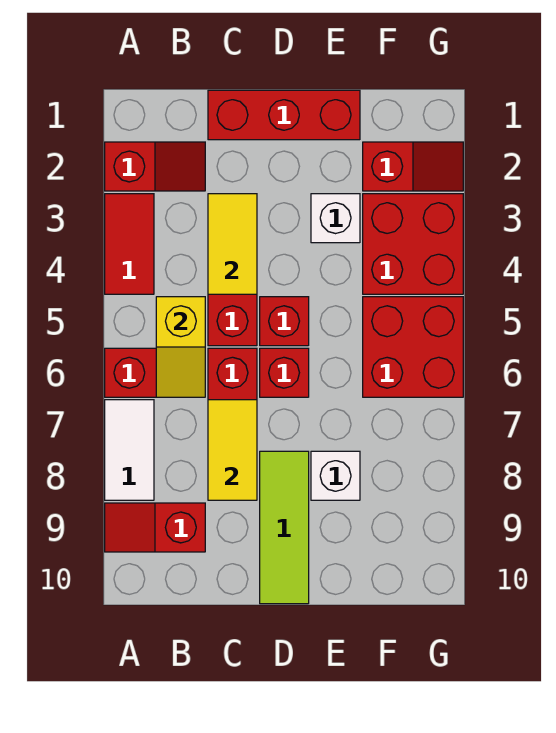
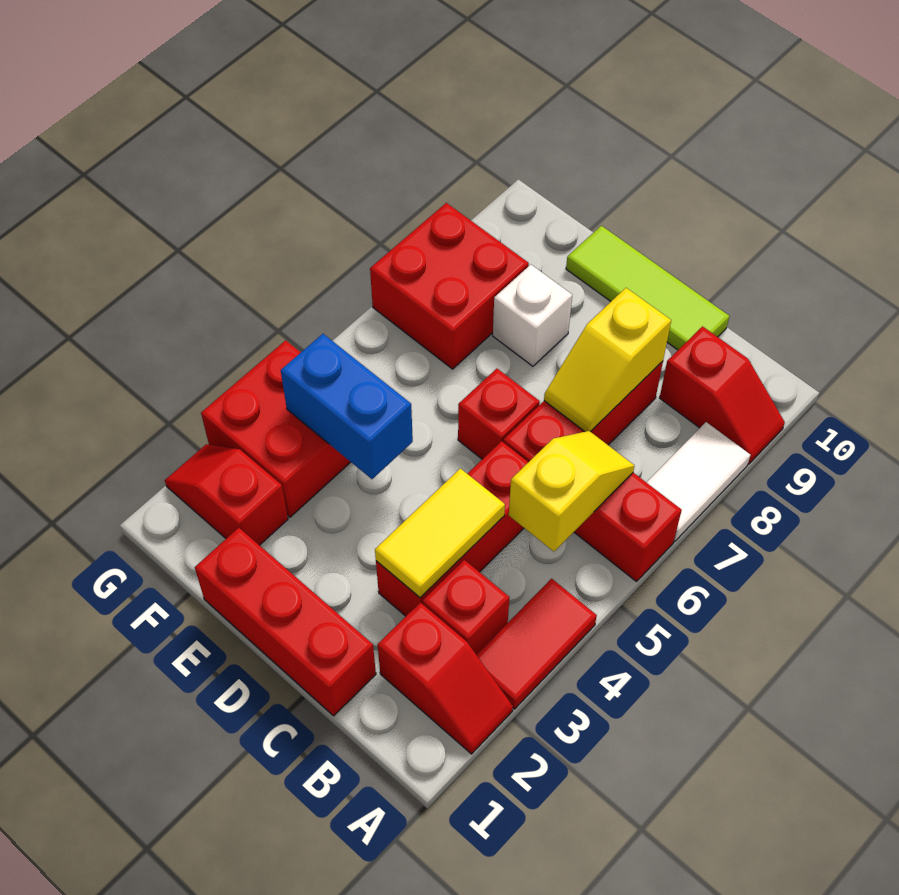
red 1x2 slope [105,142,205,191] -> red 1x2 slope turned to [378,602,513,754]
yellow 1x2 tile [208,400,257,500] -> yellow 1x2 slope [544,288,671,432]
red 1x1 brick [260,297,309,346] -> red 1x1 brick moved to [422,560,510,654]
lime 1x3 tile [260,451,309,604] -> lime 1x3 tile turned to [566,226,729,350]
white 1x1 brick [311,194,360,243] -> none
none -> blue 1x2 brick [281,334,413,479]
red 2x2 brick [363,297,463,397] -> red 2x2 brick moved to [370,203,529,369]

